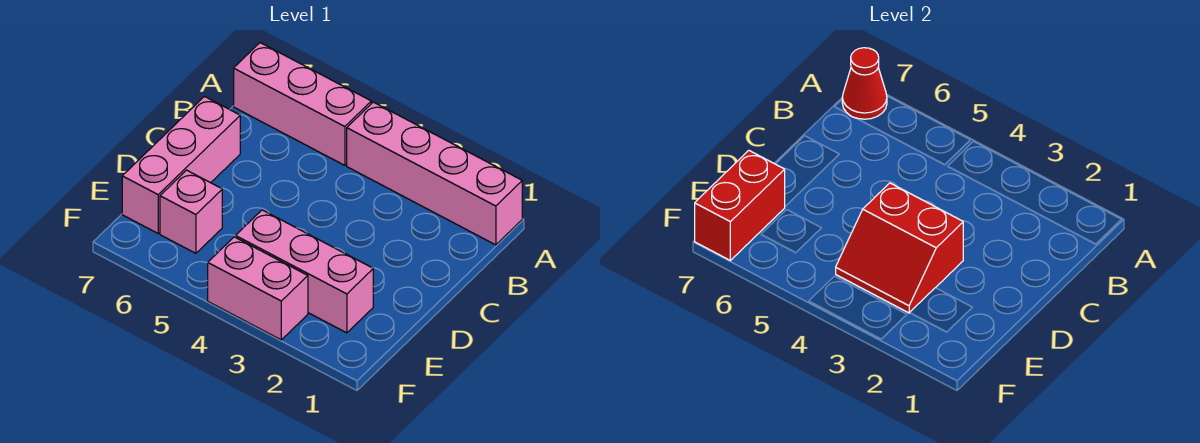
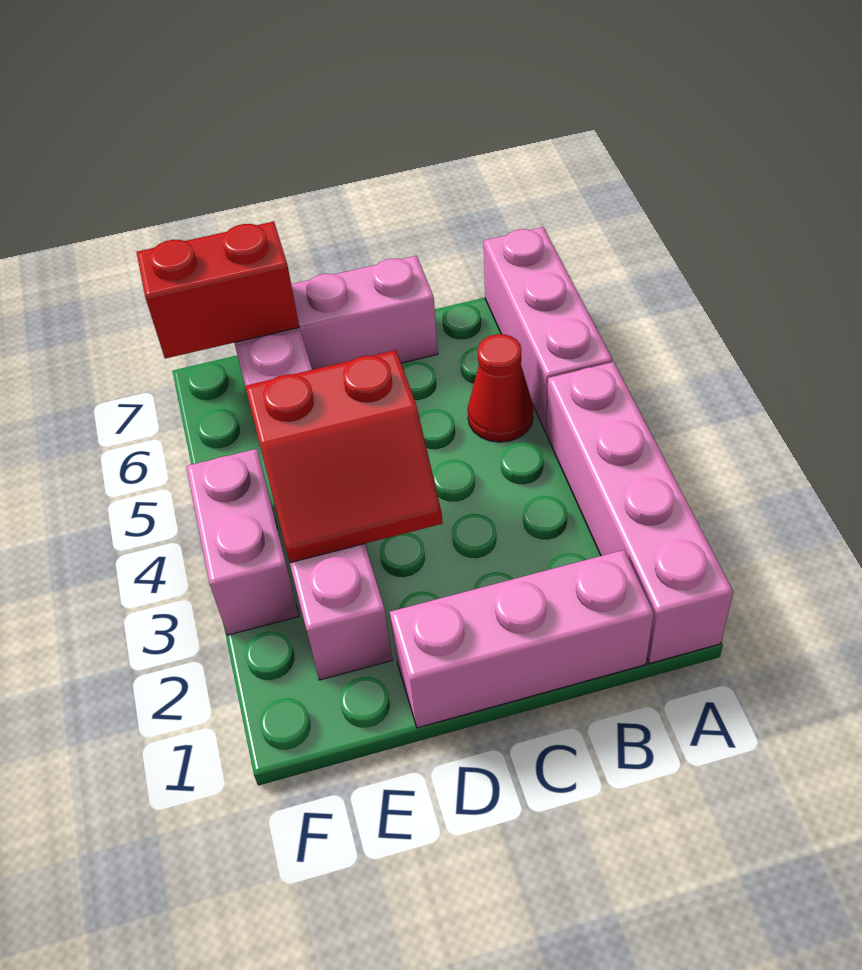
red 1x1 cone [842,48,887,119] -> red 1x1 cone moved to [468,334,533,442]
none -> pink 1x3 brick [390,550,654,728]
red 2x2 slope [836,183,963,313] -> red 2x2 slope turned to [245,350,443,563]

